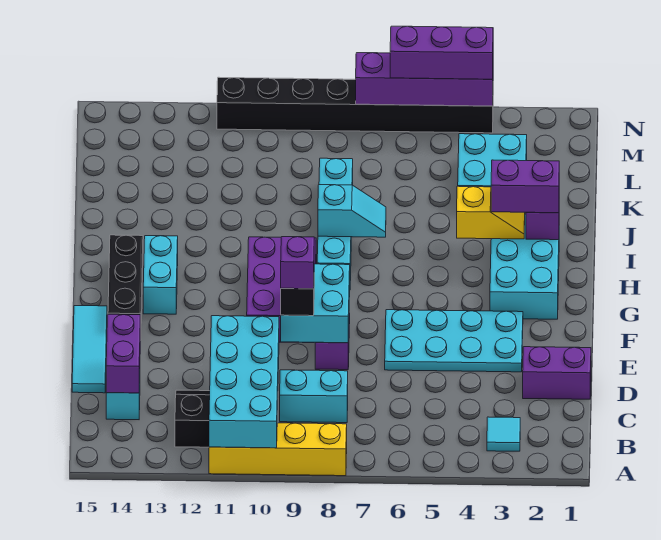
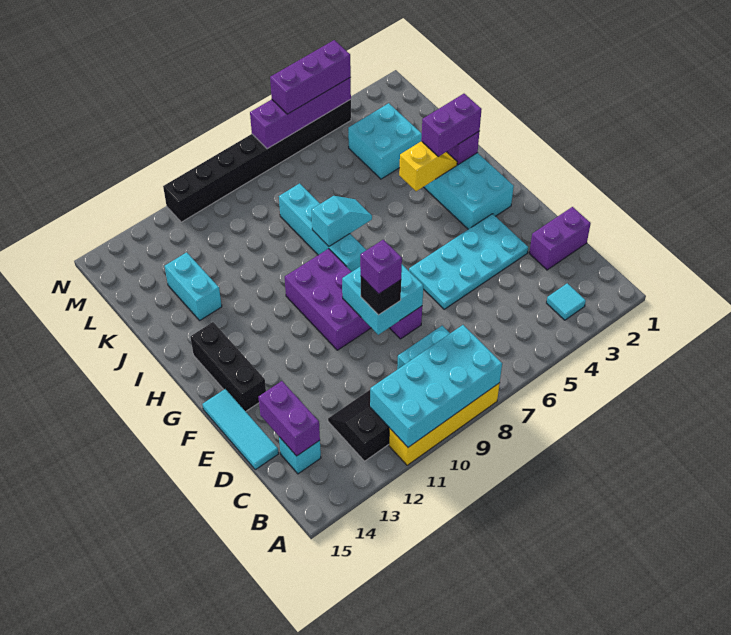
cyan 2x4 brick [209,316,279,448] -> cyan 2x4 brick turned to [370,325,502,447]
cyan 1x2 brick [143,236,178,314] -> cyan 1x2 brick moved to [165,252,222,320]

